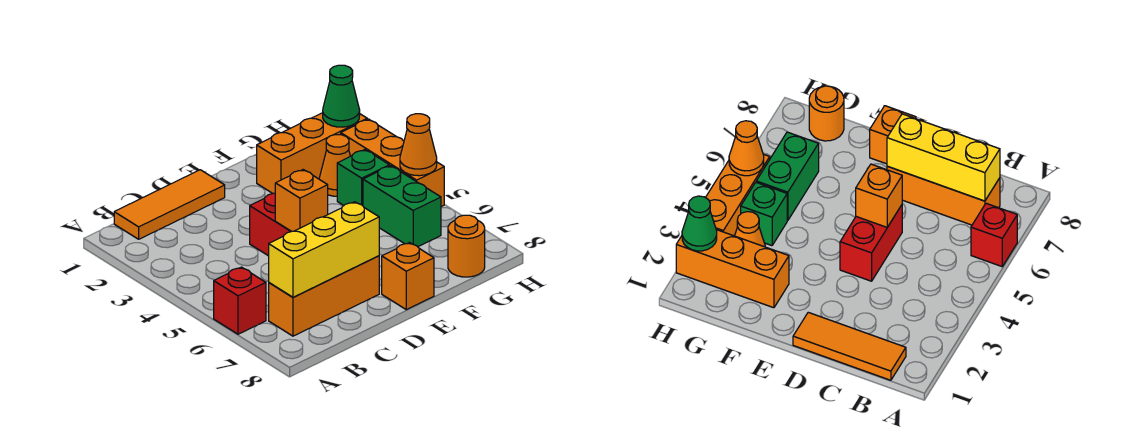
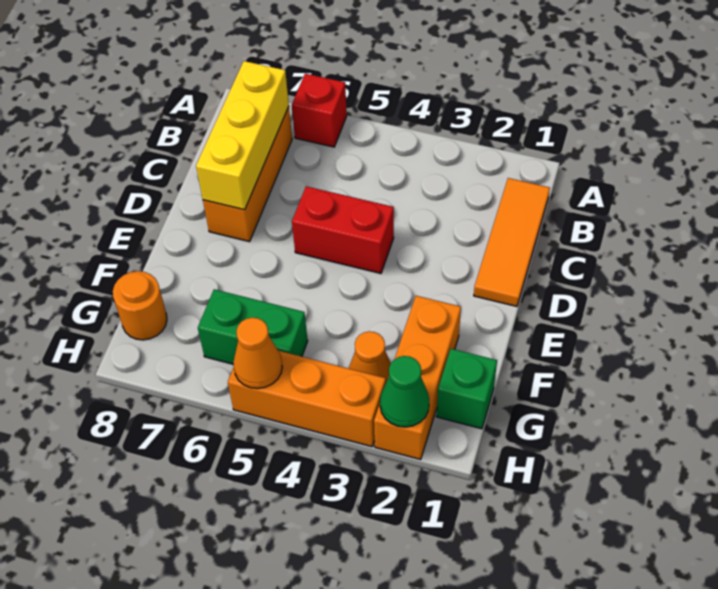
orange 1x1 brick [275,170,328,231] -> none
orange 1x1 brick [382,243,434,310] -> none
green 1x1 brick [337,150,389,206] -> green 1x1 brick moved to [436,349,497,429]

